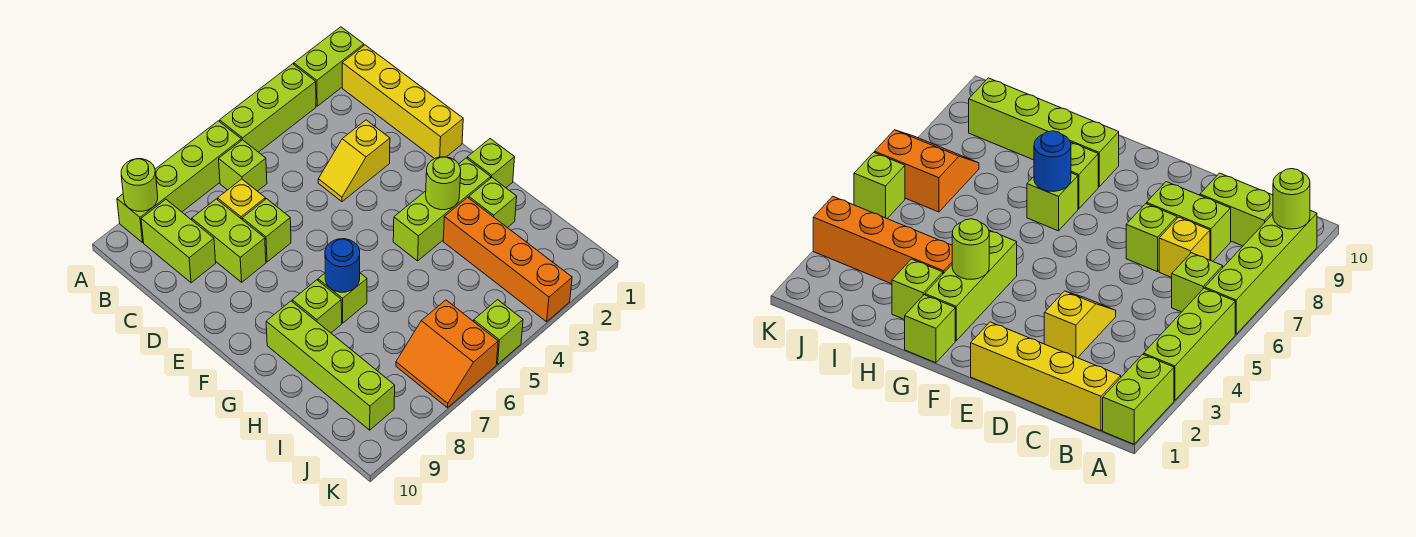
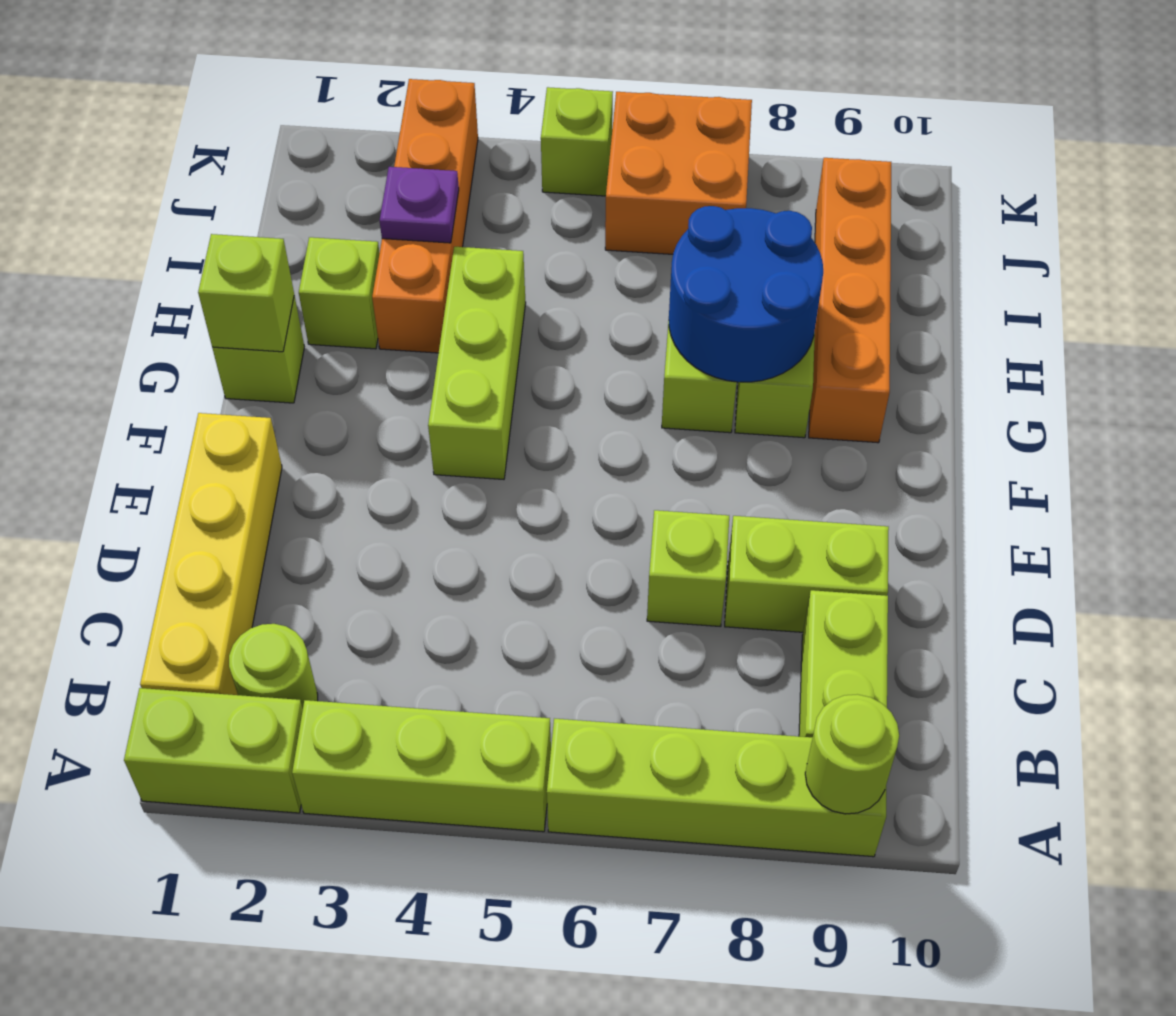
lime 1x1 brick [219,140,267,191] -> lime 1x1 brick moved to [198,234,294,352]
yellow 1x1 brick [218,179,265,219] -> none
lime 1x2 brick [192,199,266,282] -> lime 1x2 brick turned to [725,516,889,632]
yellow 1x2 slope [318,120,390,202] -> none
lime 1x3 brick [393,158,491,261] -> lime 1x3 brick turned to [428,247,526,479]
lime 1x1 round brick [426,157,461,210] -> lime 1x1 round brick moved to [229,624,318,708]
blue 1x1 round brick [325,239,360,292] -> blue 2x2 round brick [669,206,823,382]
lime 1x4 brick [266,301,395,430] -> orange 1x4 brick [809,158,891,443]
none -> purple 1x1 plate [380,167,459,243]
orange 2x2 slope [396,300,498,408] -> orange 2x2 brick [605,92,752,254]

